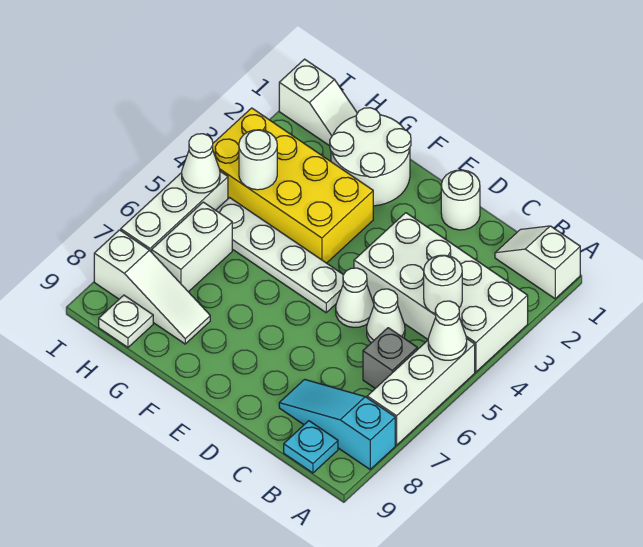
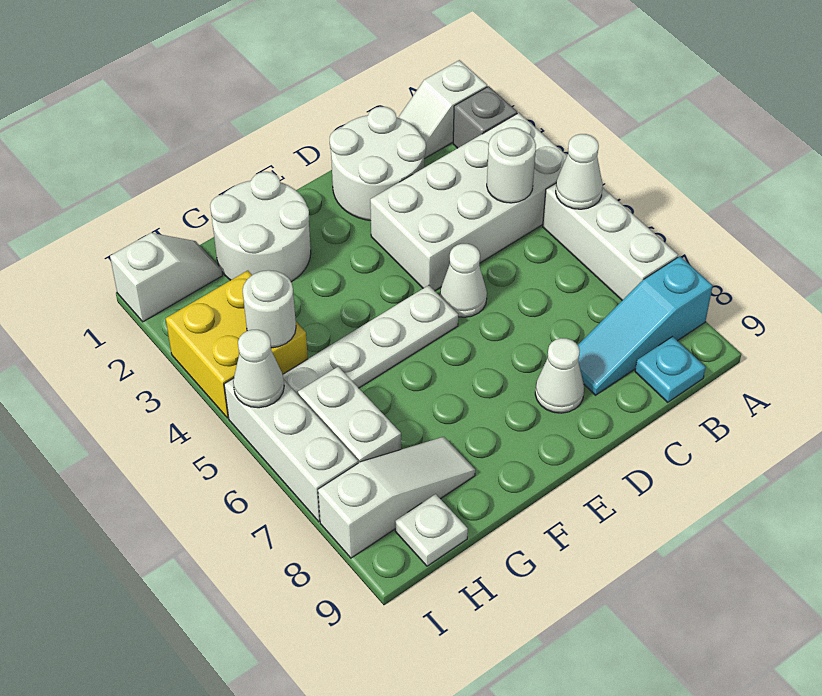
grey 1x1 brick [363,328,417,388] -> grey 1x1 brick moved to [453,86,517,148]
white 1x1 cone [367,289,405,343] -> white 1x1 cone moved to [535,338,584,413]
white 1x1 round brick [441,170,480,230] -> white 2x2 round brick [330,107,426,221]
yellow 2x4 brick [213,108,373,263] -> yellow 2x2 brick [166,271,308,418]

